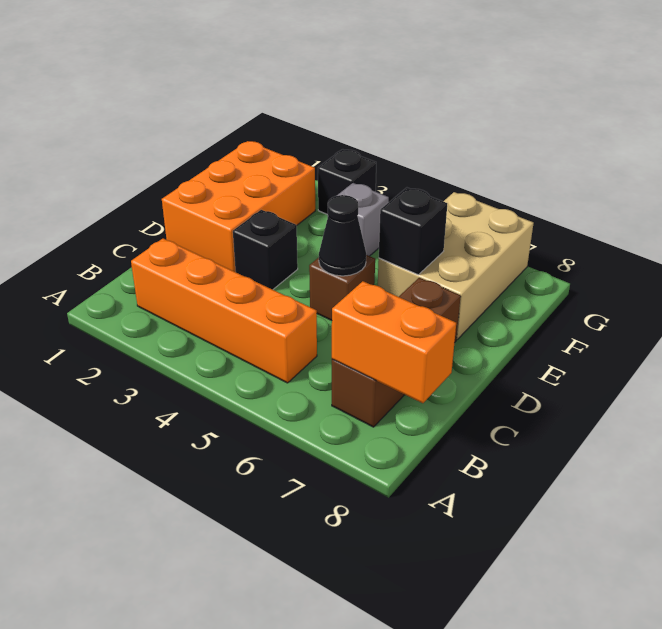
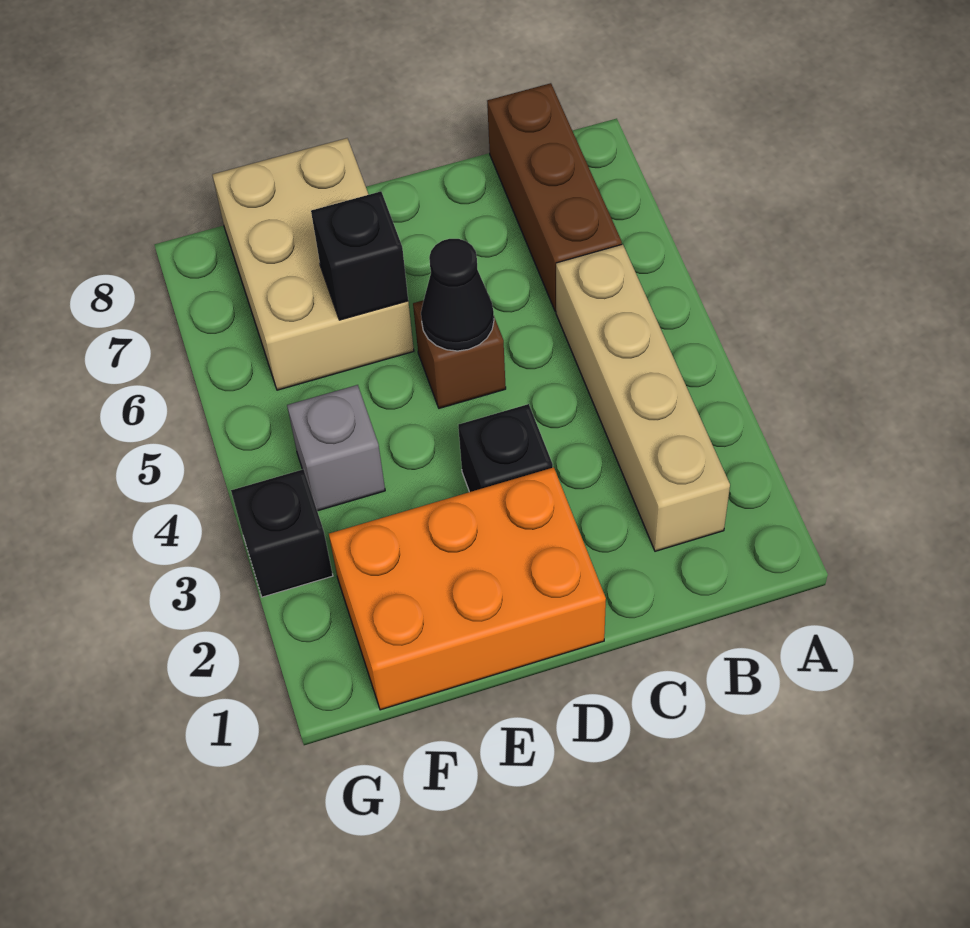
orange 1x4 brick [131,238,317,383] -> tan 1x4 brick [556,244,730,551]
brown 1x3 brick [332,278,461,427] -> brown 1x3 brick turned to [487,83,622,311]
orange 1x2 brick [332,281,456,403] -> none
tan 2x3 brick [378,192,534,339] -> tan 2x3 brick turned to [212,138,414,390]

